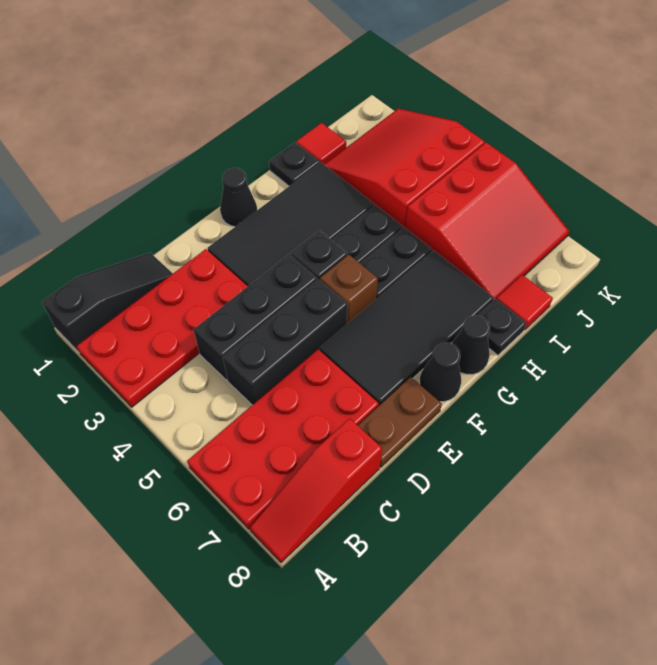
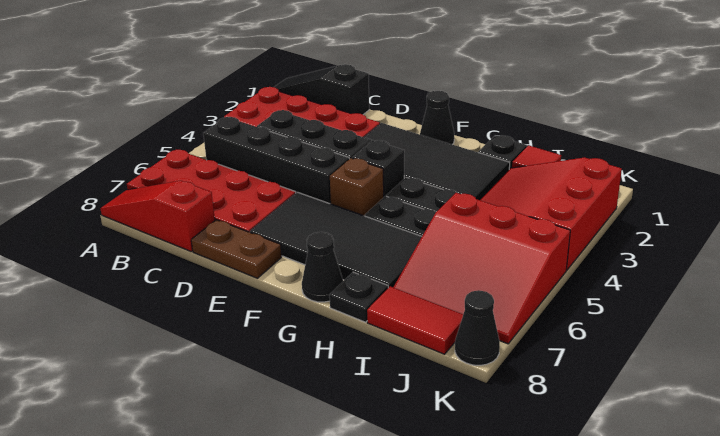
black 1x3 slope [42,253,173,352] -> black 1x3 slope turned to [275,64,369,114]
black 1x3 brick [223,279,348,405] -> black 1x4 brick [203,117,349,204]
black 1x1 cone [419,343,461,402] -> black 1x1 cone moved to [455,290,500,365]
red 3x3 slope [324,109,485,229] -> red 3x3 slope turned to [480,158,622,270]
red 1x1 tile [497,275,553,330] -> red 1x2 tile [367,286,463,354]

